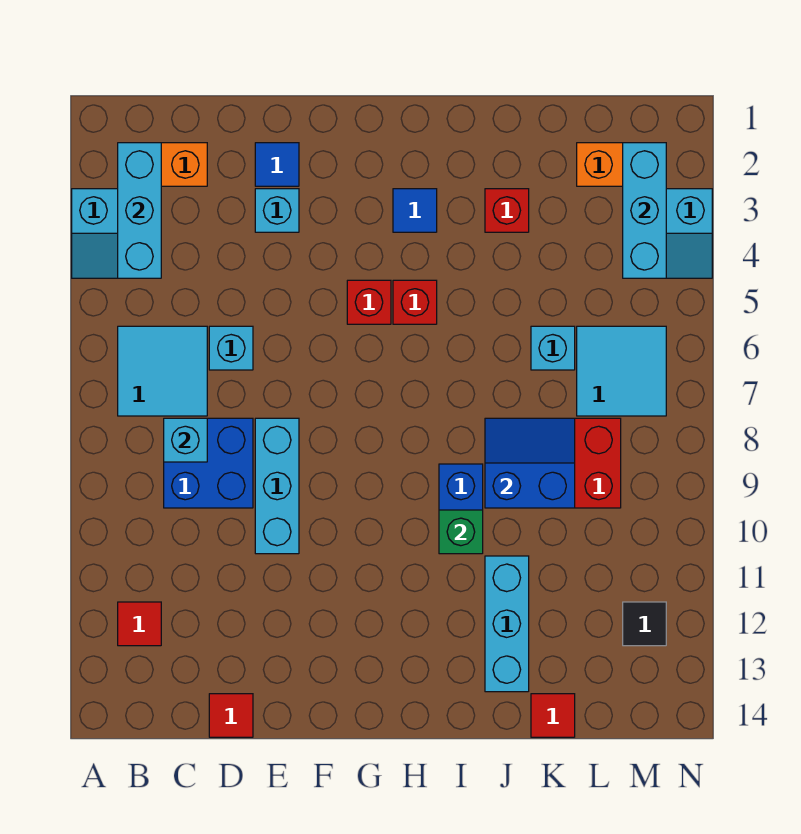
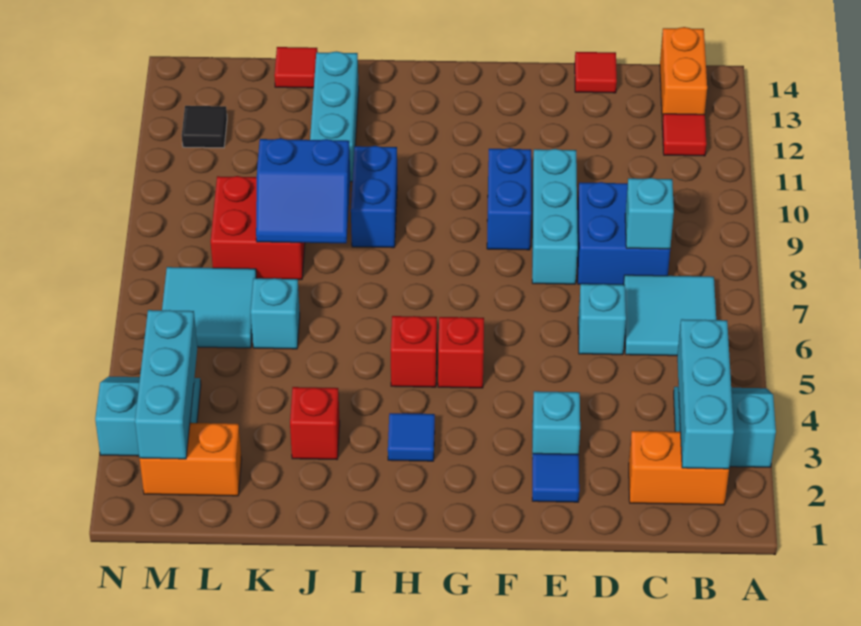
none -> orange 1x2 brick [660,27,707,123]
none -> blue 1x2 brick [487,148,531,250]
green 1x1 brick [439,510,483,554] -> none

